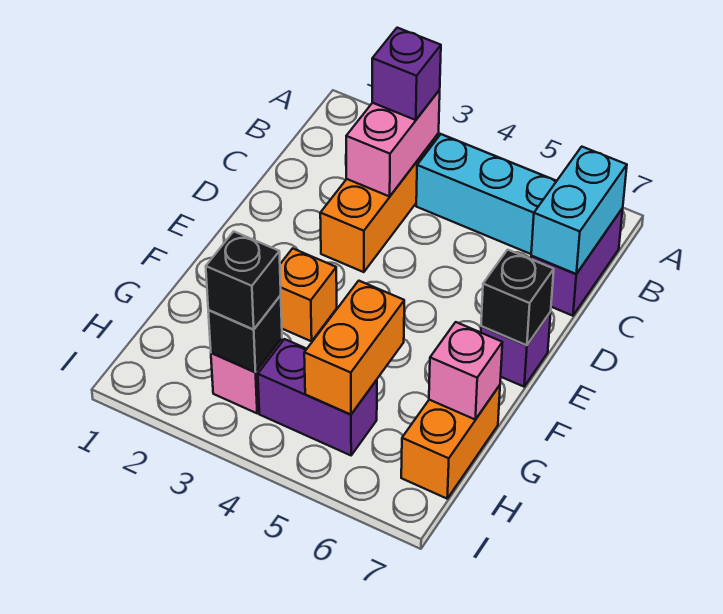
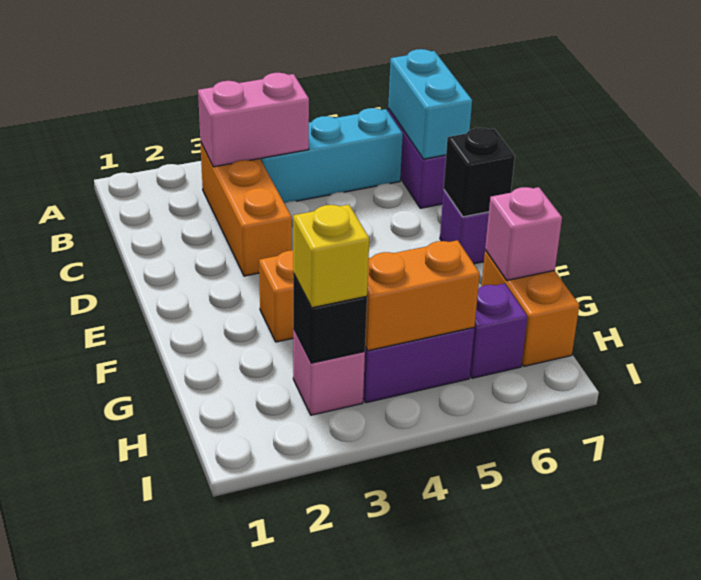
pink 1x2 brick [346,90,440,197] -> pink 1x2 brick turned to [198,73,309,167]
purple 1x1 brick [372,28,441,120] -> purple 1x1 brick moved to [470,283,527,378]
orange 1x2 brick [304,281,404,414] -> orange 1x2 brick turned to [365,240,480,351]
black 1x1 brick [206,231,281,329] -> yellow 1x1 brick [293,205,369,308]

